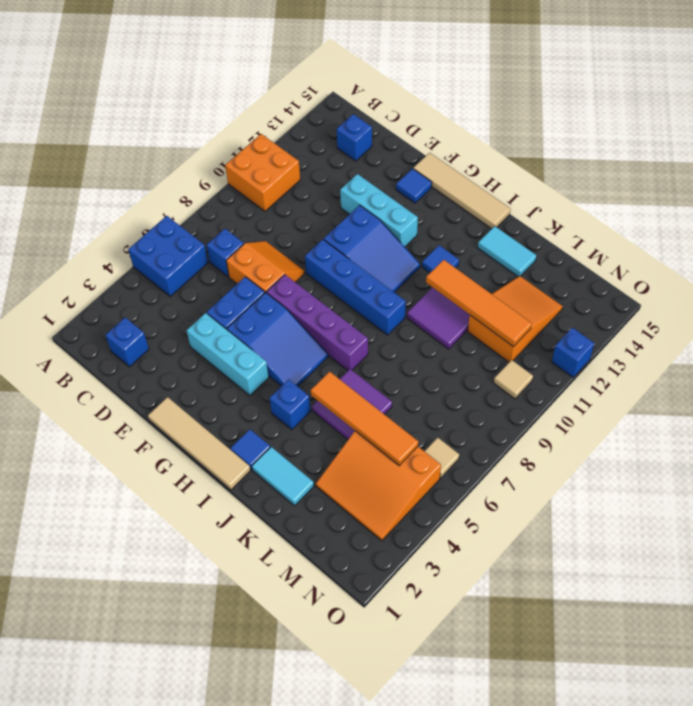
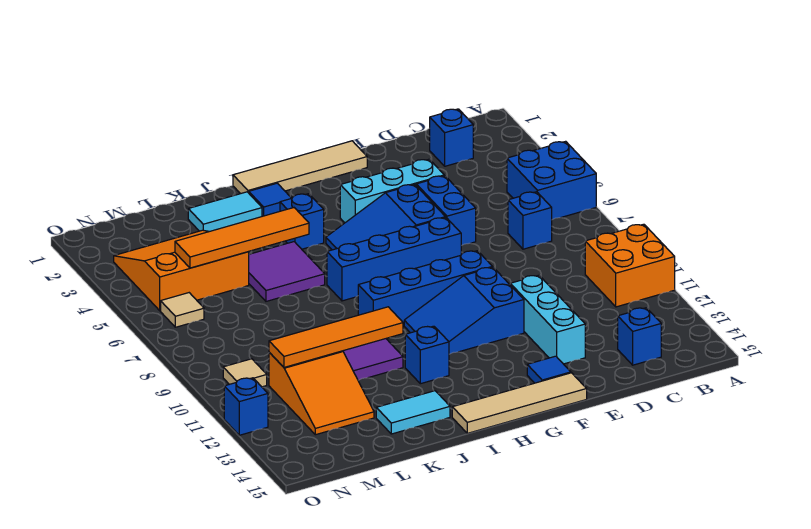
orange 2x2 slope [226,241,305,293] -> none
cyan 1x3 brick [340,174,418,247] -> cyan 1x3 brick turned to [510,275,585,364]
purple 1x4 brick [267,275,368,370] -> blue 1x4 brick [327,218,461,301]
blue 1x1 tile [422,245,459,273] -> blue 1x1 brick [405,326,449,384]

